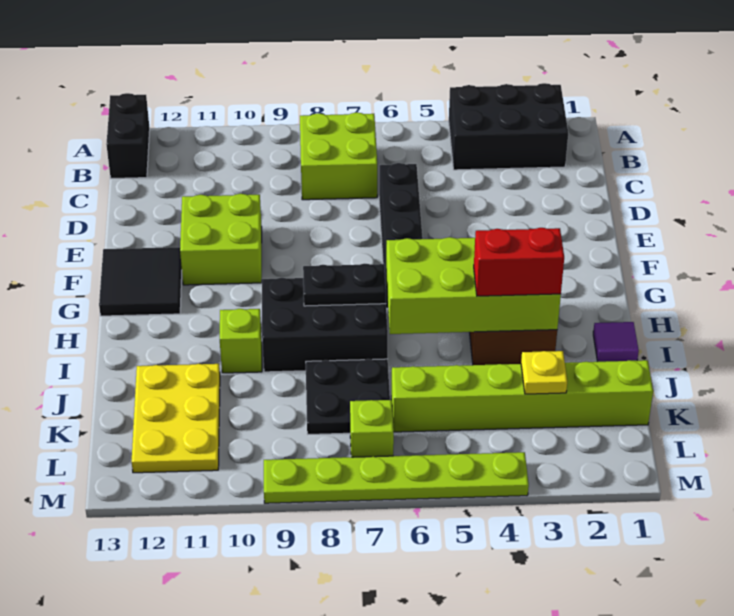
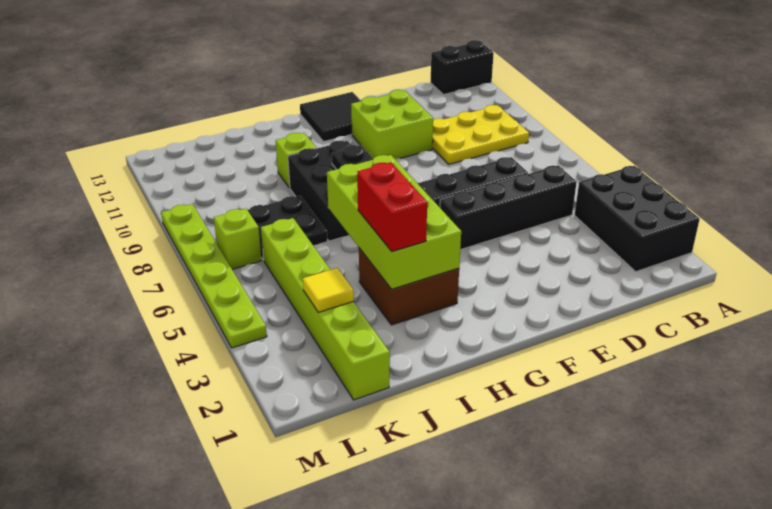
lime 2x2 brick [300,112,377,200] -> none
none -> black 1x4 brick [440,166,577,250]
purple 1x1 tile [593,322,639,362] -> none
yellow 2x3 plate [131,364,220,473] -> yellow 2x3 plate moved to [432,105,529,164]
yellow 1x1 plate [521,351,567,394] -> yellow 1x1 tile [303,268,354,312]

